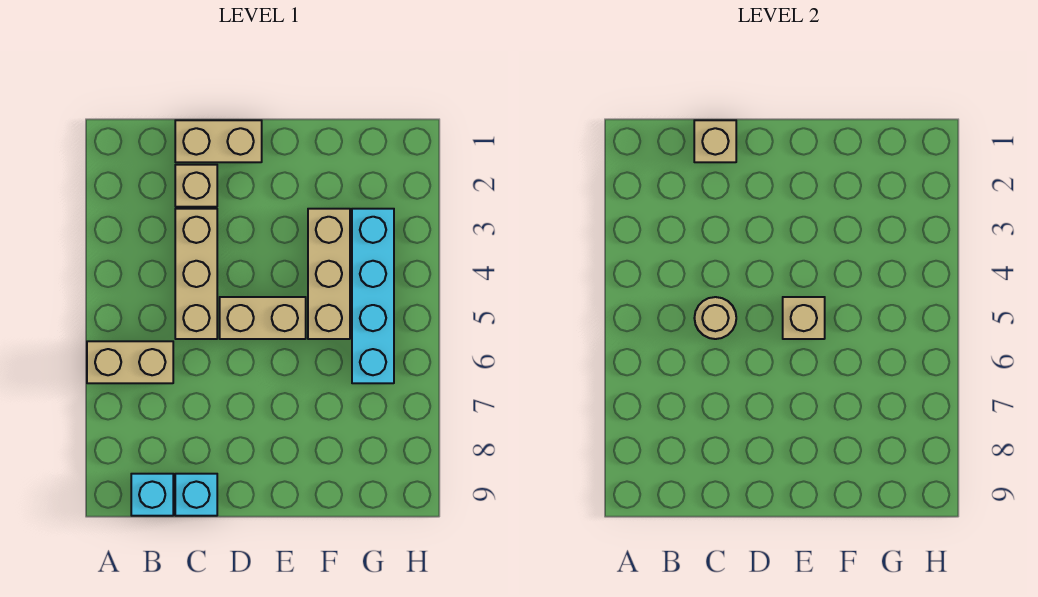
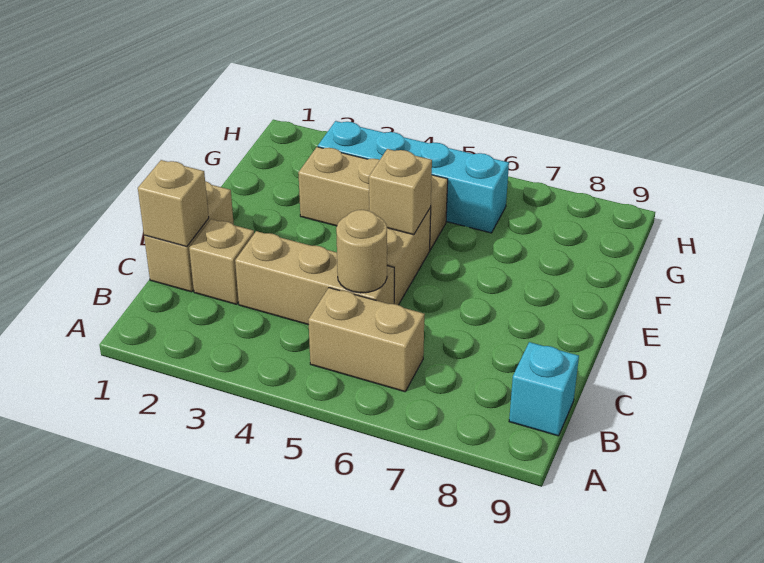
tan 1x2 brick [87,341,173,383] -> tan 1x2 brick turned to [308,288,425,392]
cyan 1x1 brick [175,474,217,516] -> none

